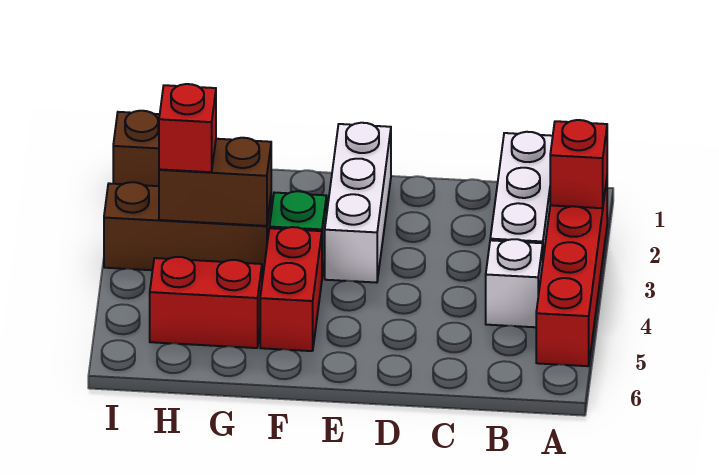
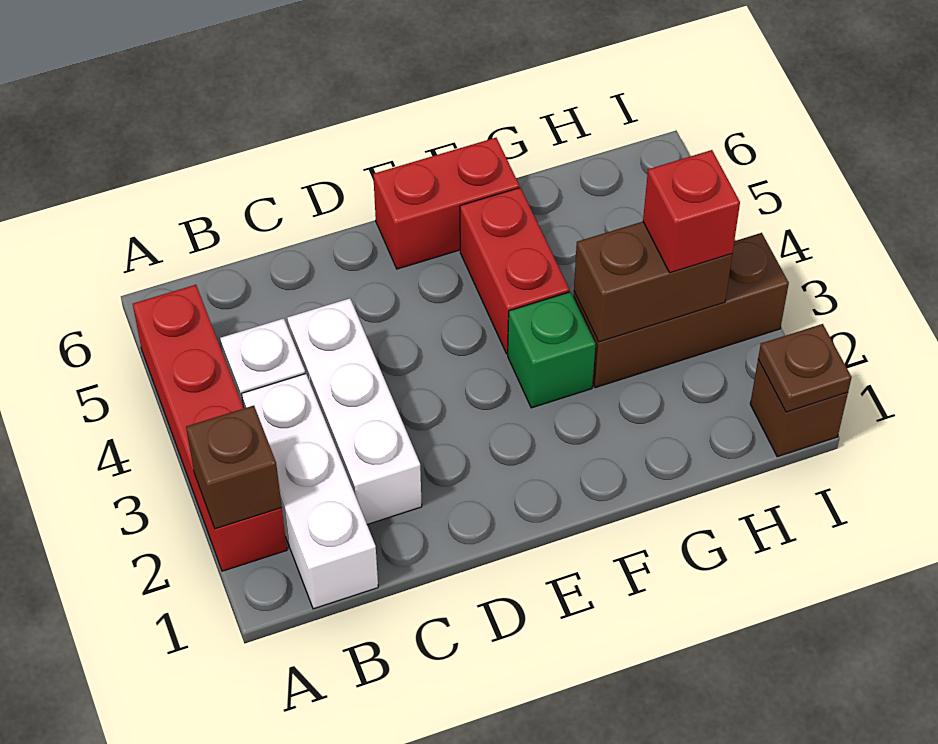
red 1x1 brick [550,120,607,208] -> brown 1x1 brick [186,406,282,529]
white 1x3 brick [325,123,391,283] -> white 1x3 brick moved to [287,298,422,525]
red 1x2 brick [150,257,262,348] -> red 1x2 brick moved to [373,138,519,269]
none -> brown 1x1 plate [758,324,852,412]

